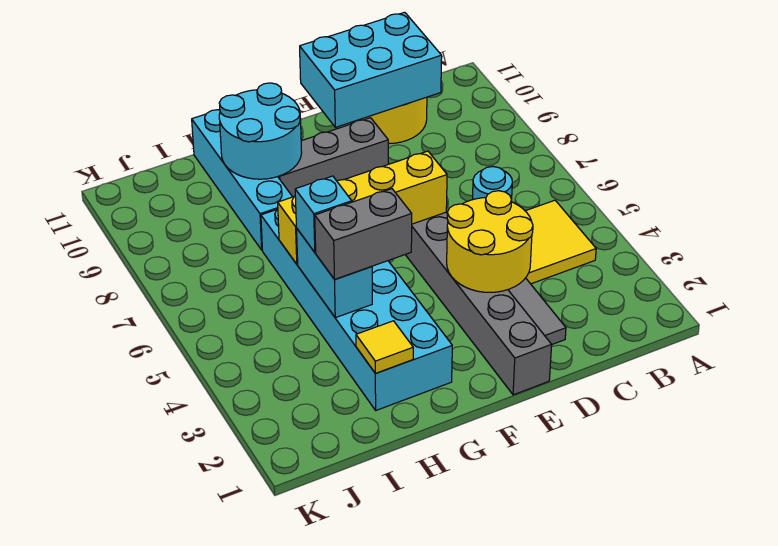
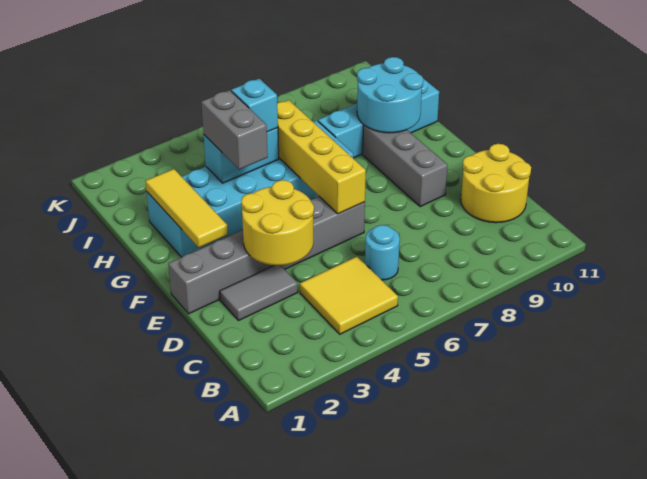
cyan 2x3 brick [300,12,442,127] -> none
yellow 1x1 tile [356,321,413,373] -> yellow 1x3 tile [145,169,228,248]

